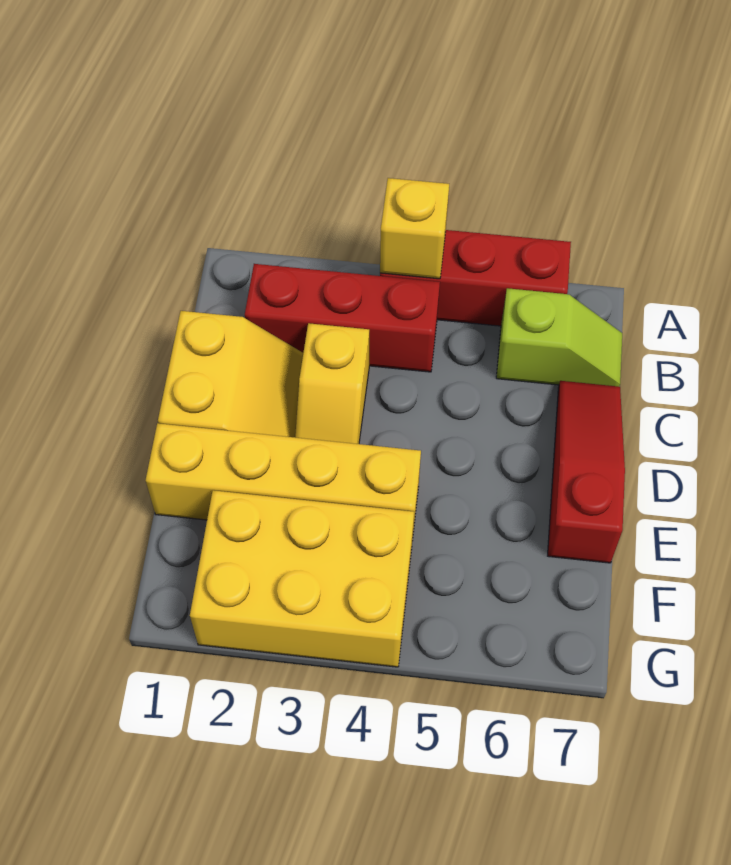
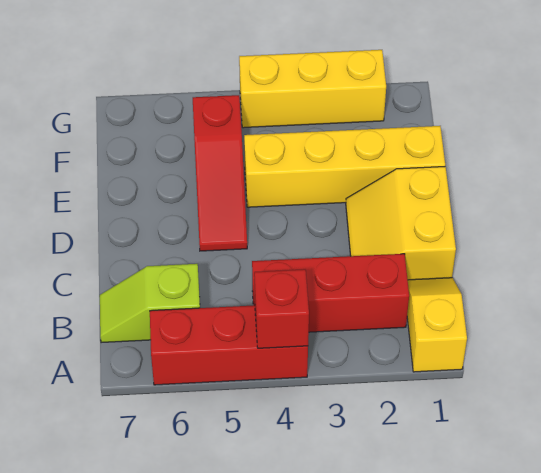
yellow 1x1 brick [380,178,449,279] -> red 1x1 brick [254,269,309,348]
yellow 1x2 slope [295,323,369,444] -> yellow 1x2 slope moved to [407,278,467,372]
red 1x3 slope [548,381,625,563] -> red 1x3 slope moved to [193,95,247,251]
yellow 2x3 brick [190,490,414,667] -> yellow 1x3 brick [239,50,386,128]

